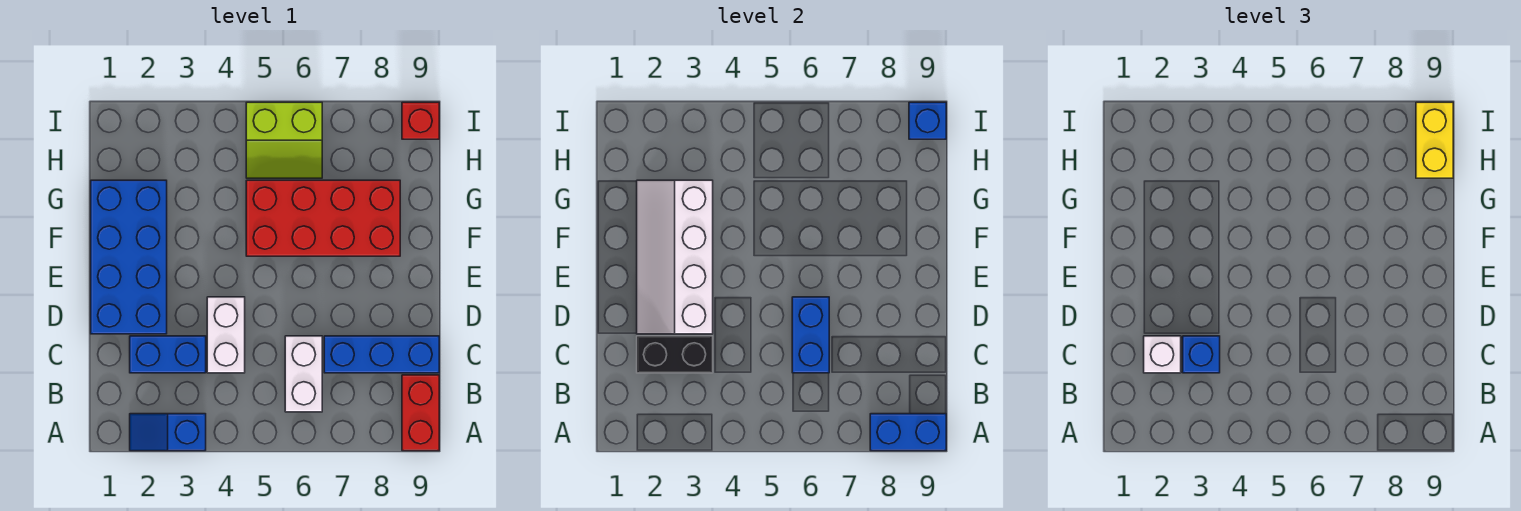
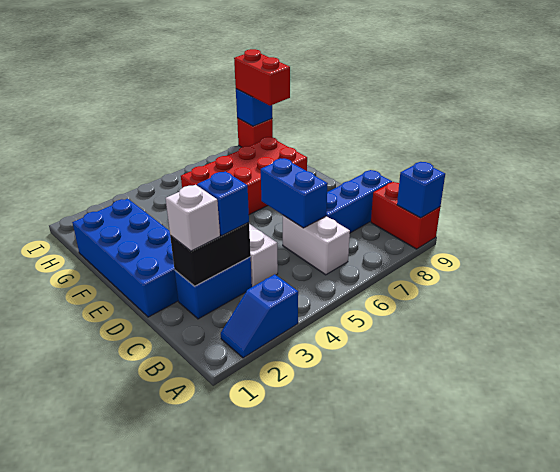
blue 1x2 brick [870,414,946,451] -> blue 1x1 brick [397,162,445,218]
white 2x4 slope [637,180,713,334] -> none
lime 2x2 slope [246,102,322,178] -> none
yellow 1x2 brick [1416,102,1453,178] -> red 1x2 brick [234,49,290,106]

